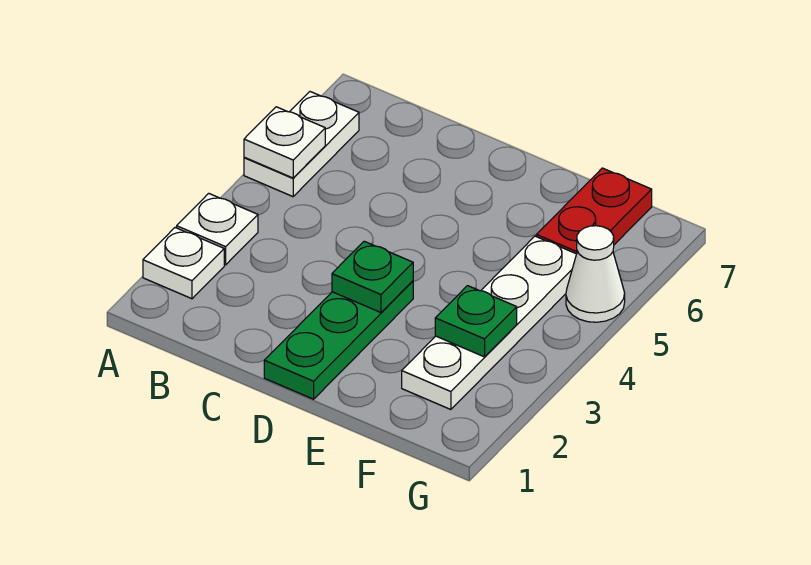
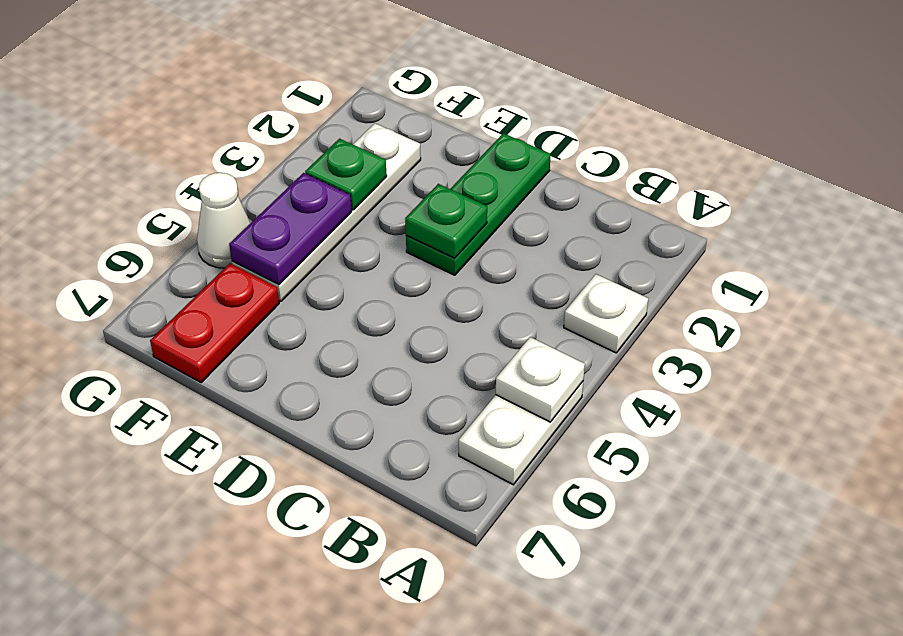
white 1x1 plate [143,228,224,299] -> none
none -> purple 1x2 plate [229,173,352,284]

